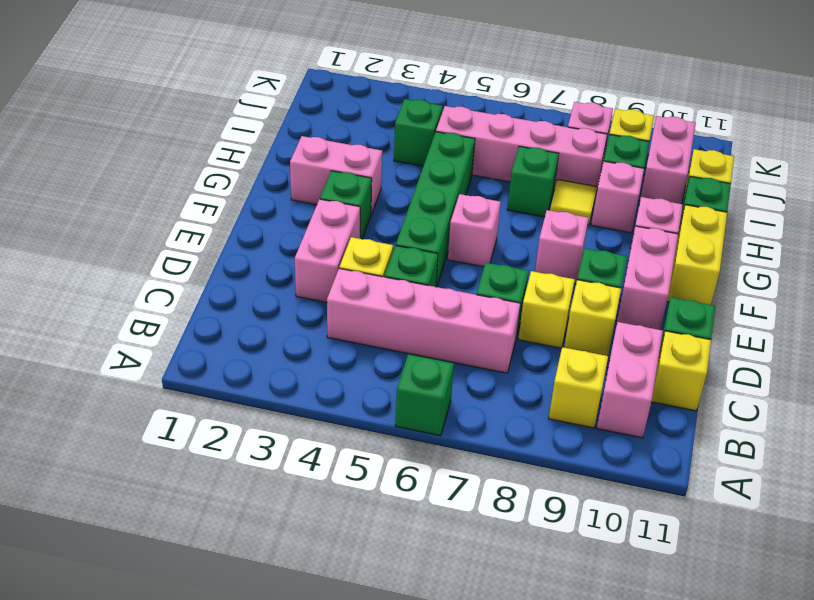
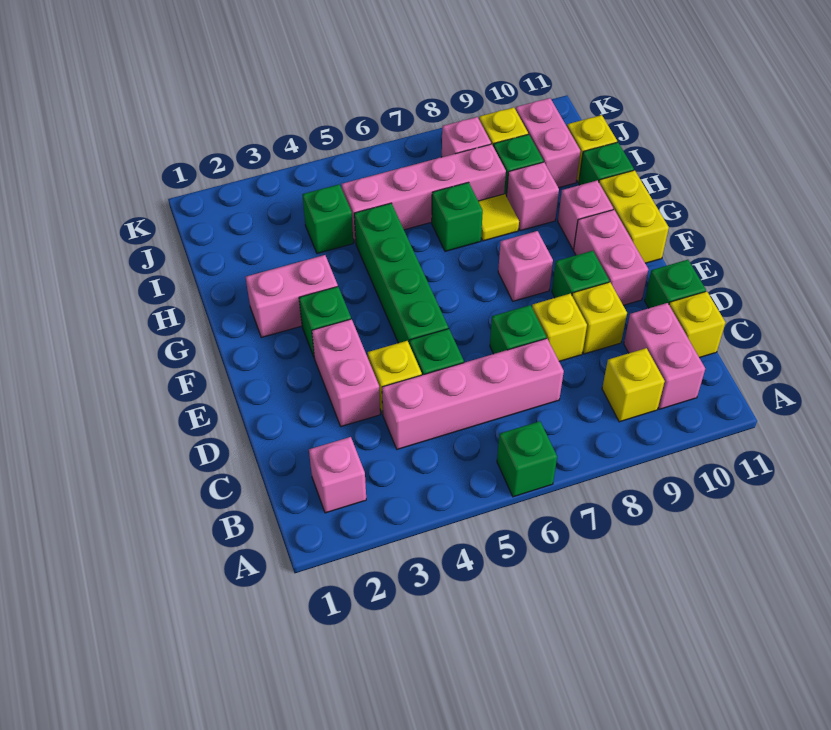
pink 1x1 brick [448,194,501,267] -> pink 1x1 brick moved to [309,437,366,513]

